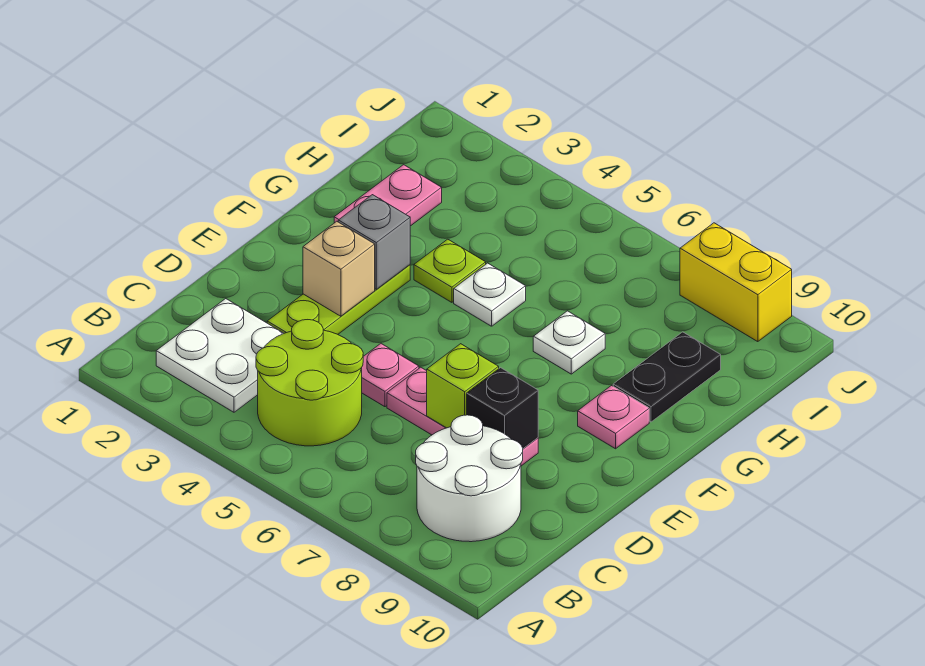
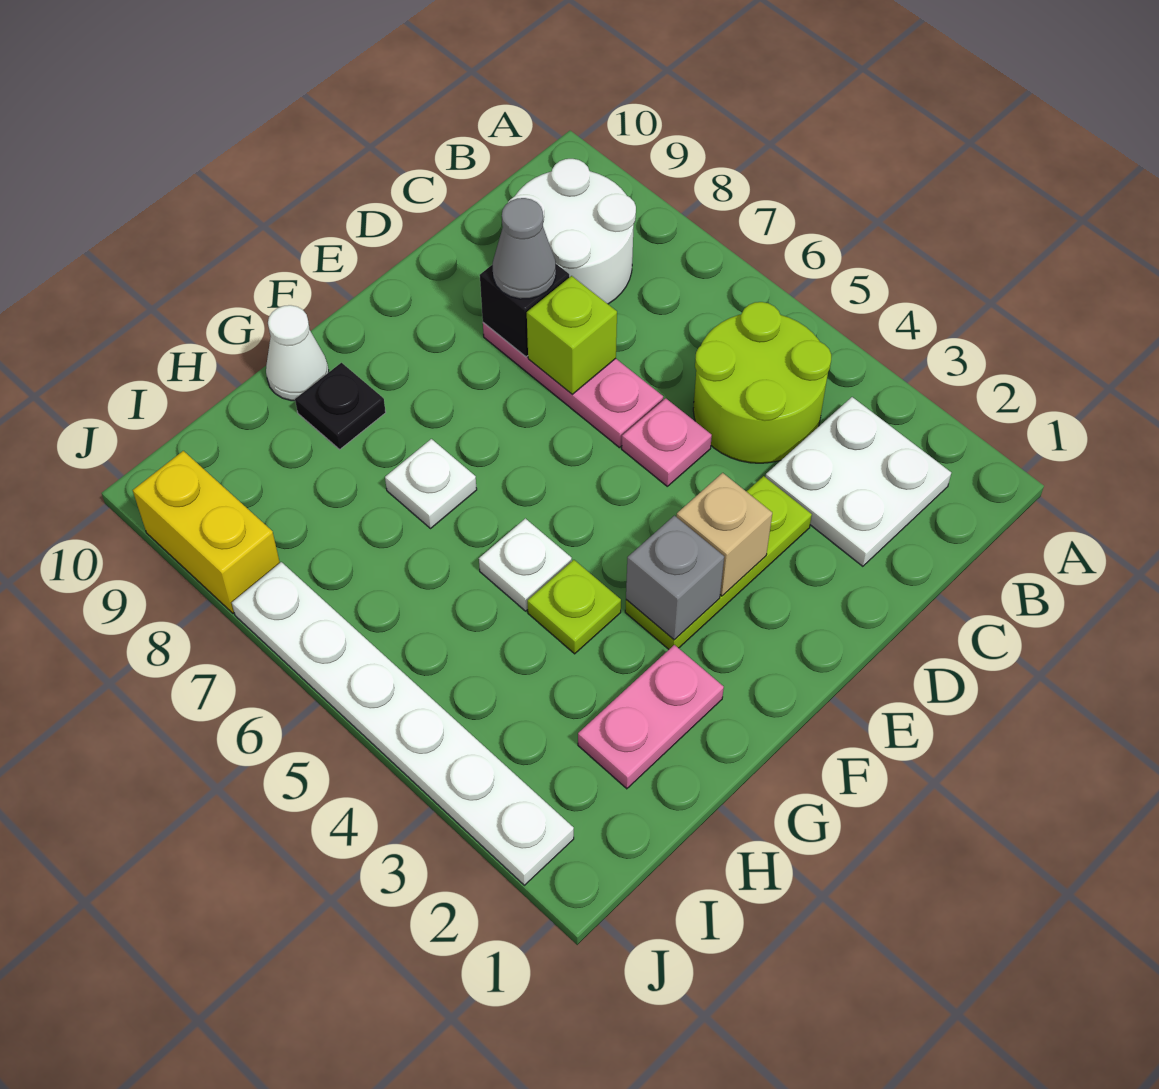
none -> grey 1x1 cone [493,198,556,299]
pink 1x1 plate [578,386,649,449] -> none
black 1x2 plate [613,332,721,422] -> black 1x1 plate [295,363,386,449]
none -> white 1x1 cone [266,305,329,401]
none -> white 1x6 plate [232,562,574,885]

